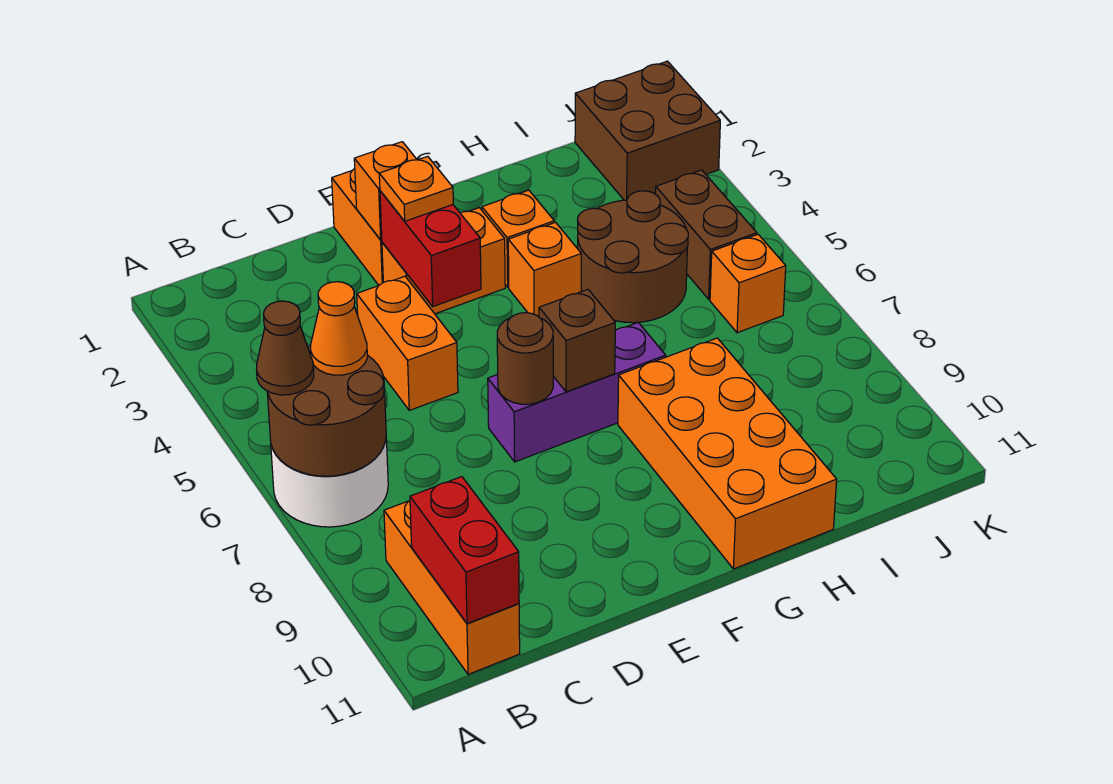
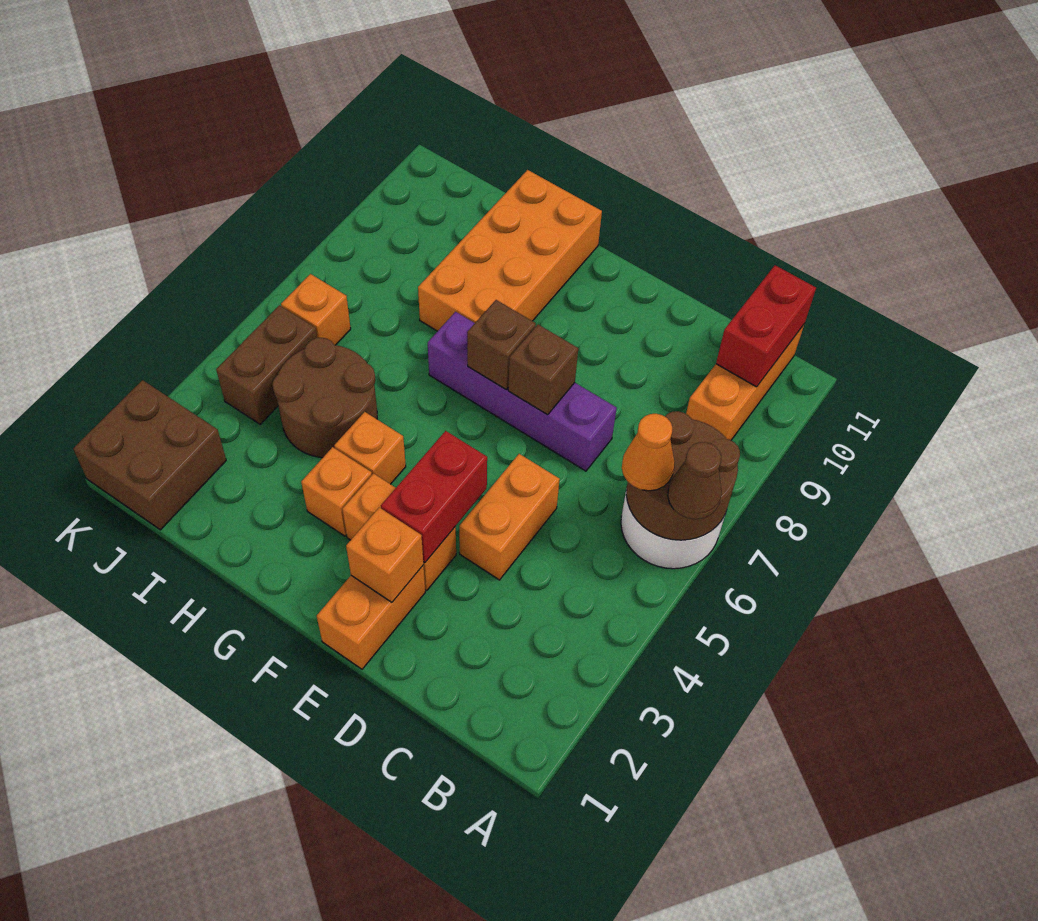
orange 1x1 plate [379,156,453,221] -> none
purple 1x3 brick [488,322,666,462] -> purple 1x4 brick [428,312,617,471]
brown 1x1 round brick [497,313,553,404] -> brown 1x1 brick [508,325,578,415]

